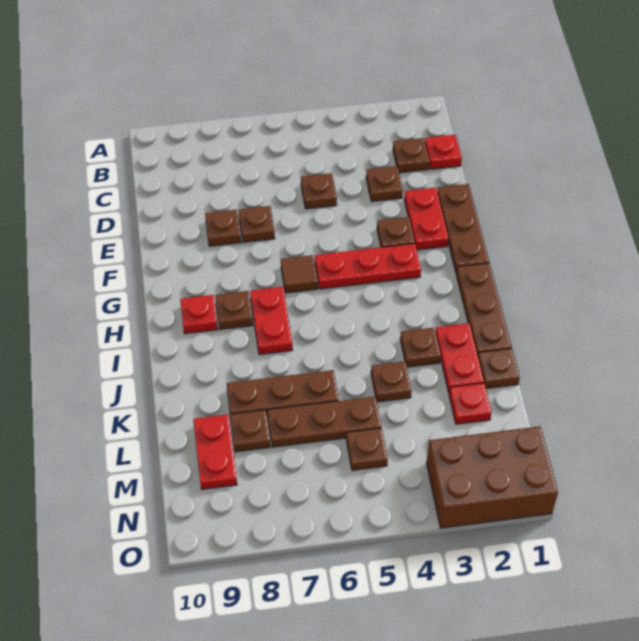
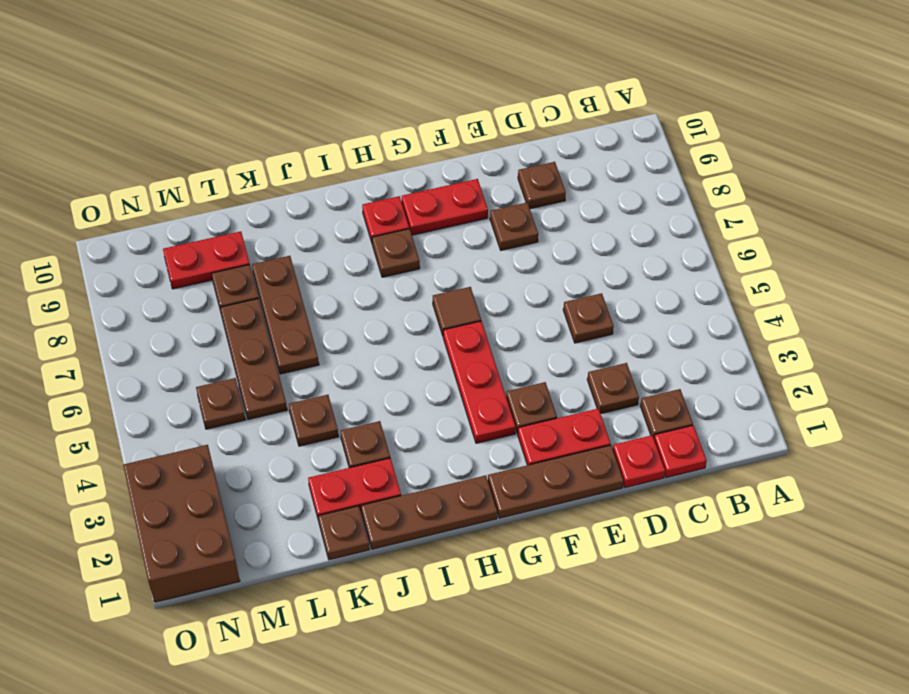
brown 1x1 plate [239,206,275,243] -> brown 1x1 plate moved to [518,162,566,209]
red 1x2 plate [250,287,293,355] -> red 1x2 plate moved to [402,179,488,235]
red 1x1 plate [449,383,491,424] -> red 1x1 plate moved to [613,435,665,488]

